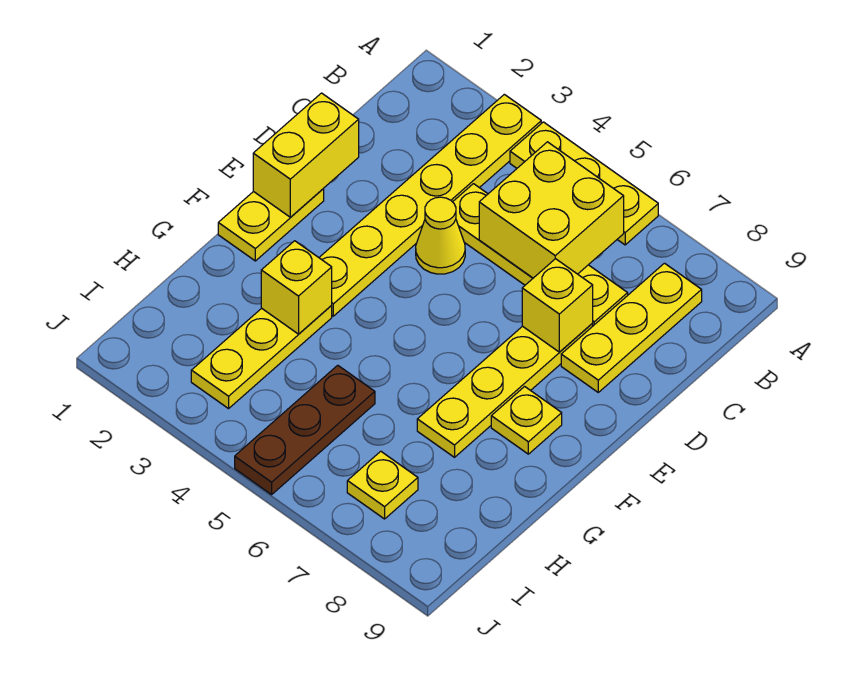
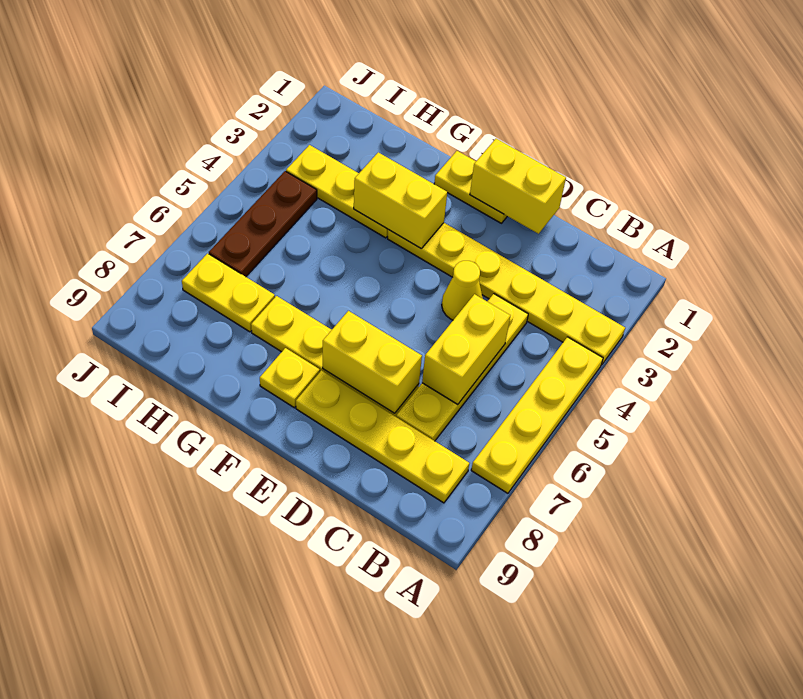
yellow 1x3 plate [510,122,658,245] -> yellow 1x4 plate [471,337,603,493]
yellow 2x2 brick [479,142,624,278] -> yellow 1x2 brick [422,294,511,405]
yellow 1x3 plate [561,263,702,392] -> yellow 1x4 plate [296,371,469,503]
yellow 1x1 brick [522,259,593,352] -> yellow 1x2 brick [323,311,422,413]
yellow 1x1 brick [261,241,332,334] -> yellow 1x2 brick [354,152,447,249]
brown 1x3 plate [235,365,375,494] -> brown 1x3 plate turned to [209,171,317,277]
yellow 1x1 plate [347,451,418,519] -> yellow 1x2 plate [182,254,275,332]

